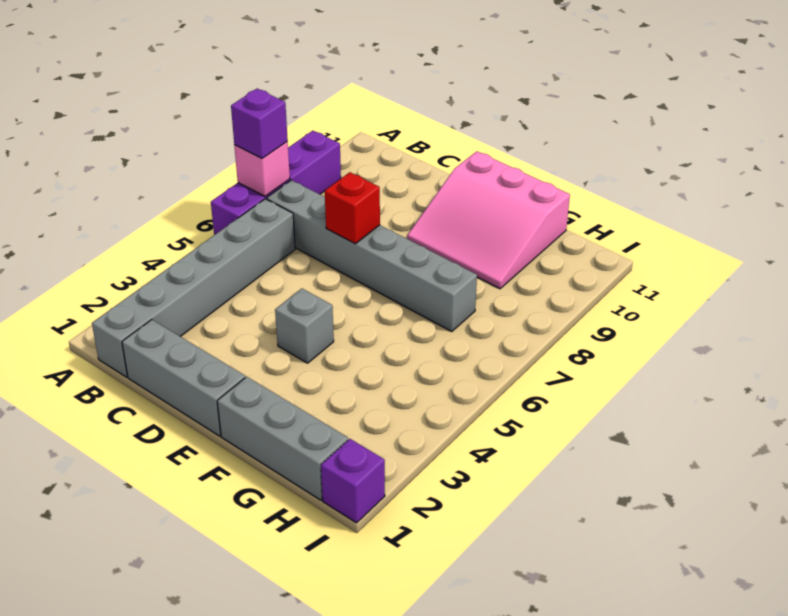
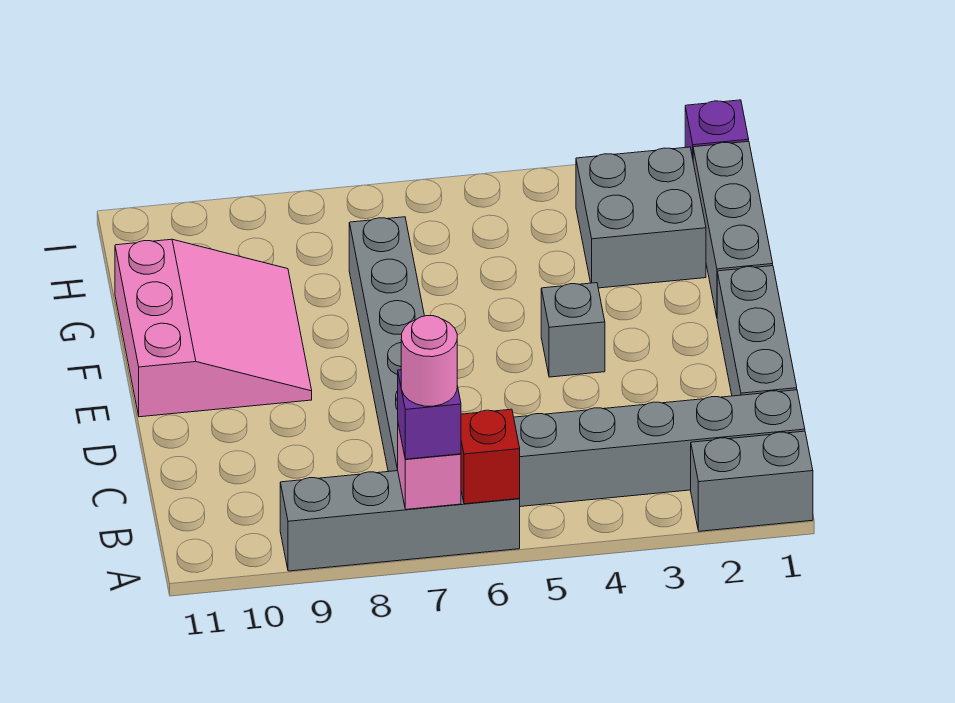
none -> grey 1x2 brick [691,431,813,531]
purple 1x4 brick [211,131,341,235] -> grey 1x4 brick [280,471,520,571]
none -> pink 1x1 round brick [401,316,457,406]
red 1x1 brick [325,172,380,244] -> red 1x1 brick moved to [461,409,520,504]
none -> grey 2x2 brick [576,147,706,288]

